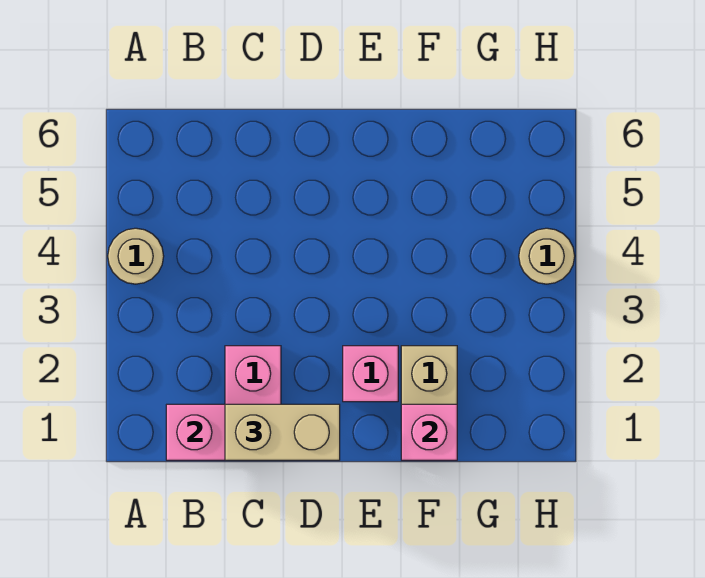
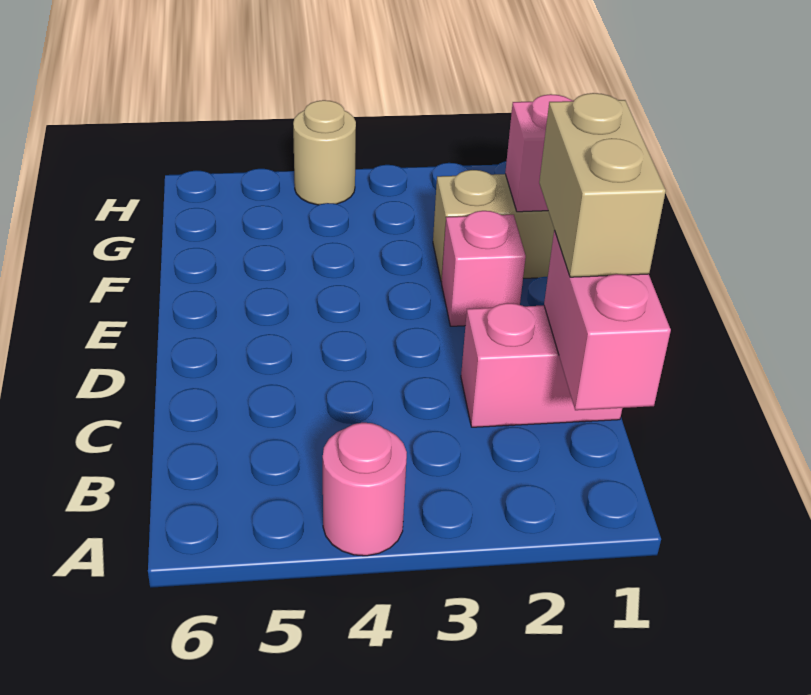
tan 1x1 round brick [108,228,164,284] -> pink 1x1 round brick [323,423,407,556]

